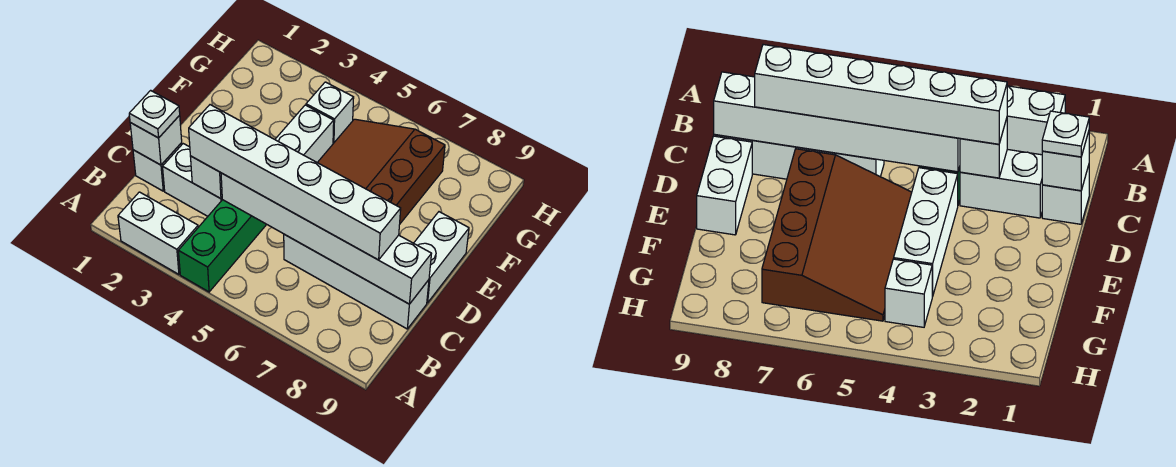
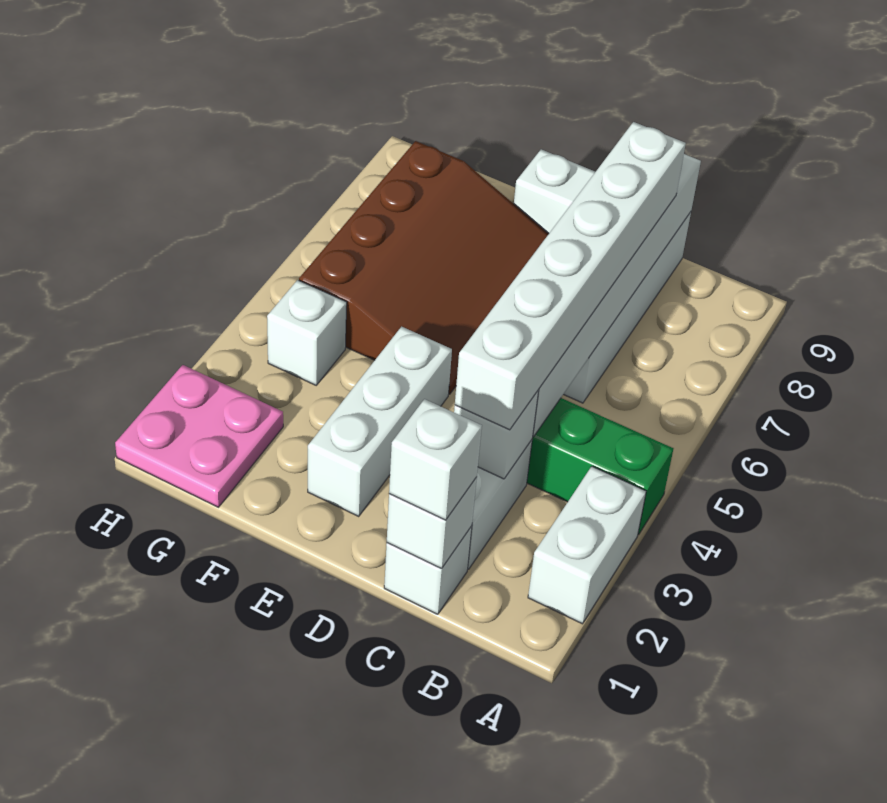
white 1x1 plate [129,90,180,138] -> white 1x1 brick [389,399,482,520]
white 1x3 brick [275,105,334,162] -> white 1x3 brick turned to [308,327,452,516]
brown 3x4 slope [317,119,445,223] -> brown 3x4 slope turned to [299,141,548,394]
none -> pink 2x2 plate [115,365,283,507]

